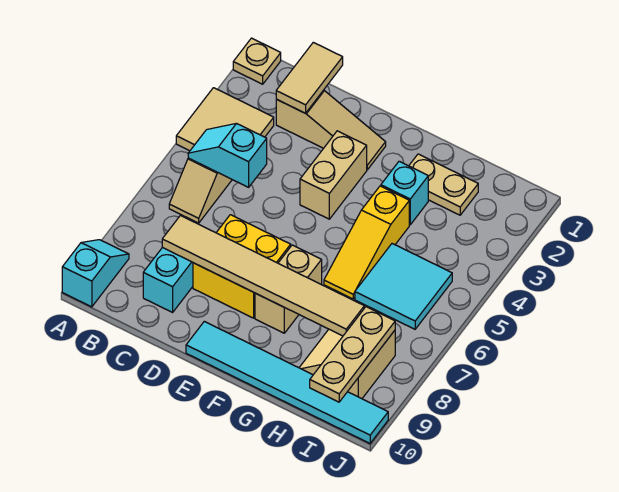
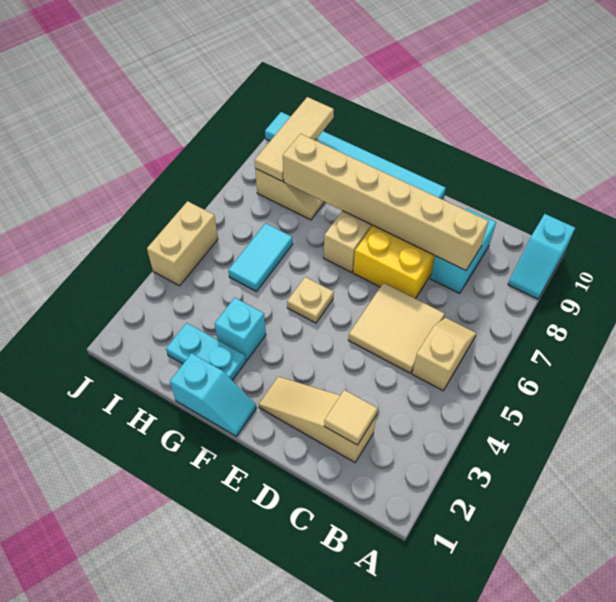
tan 1x1 plate [233,38,281,84] -> tan 1x1 plate moved to [287,277,334,323]
tan 2x2 tile [176,88,274,151] -> tan 2x2 tile moved to [348,283,445,373]
cyan 1x2 slope [188,124,267,187] -> cyan 1x2 slope moved to [170,353,256,436]
tan 1x2 tile [276,42,343,113] -> tan 1x1 tile [324,390,378,445]
tan 1x6 tile [162,216,364,336] -> tan 1x6 brick [283,134,489,270]
tan 1x2 brick [300,131,367,219] -> tan 1x2 brick moved to [147,201,218,286]
tan 1x2 plate [409,154,478,215] -> cyan 1x2 plate [166,323,246,381]
yellow 1x3 slope [324,186,409,299] -> none
cyan 2x2 tile [355,244,452,329] -> cyan 1x2 tile [228,223,293,292]
tan 1x3 plate [310,307,395,402] -> tan 1x3 tile [255,97,334,181]

